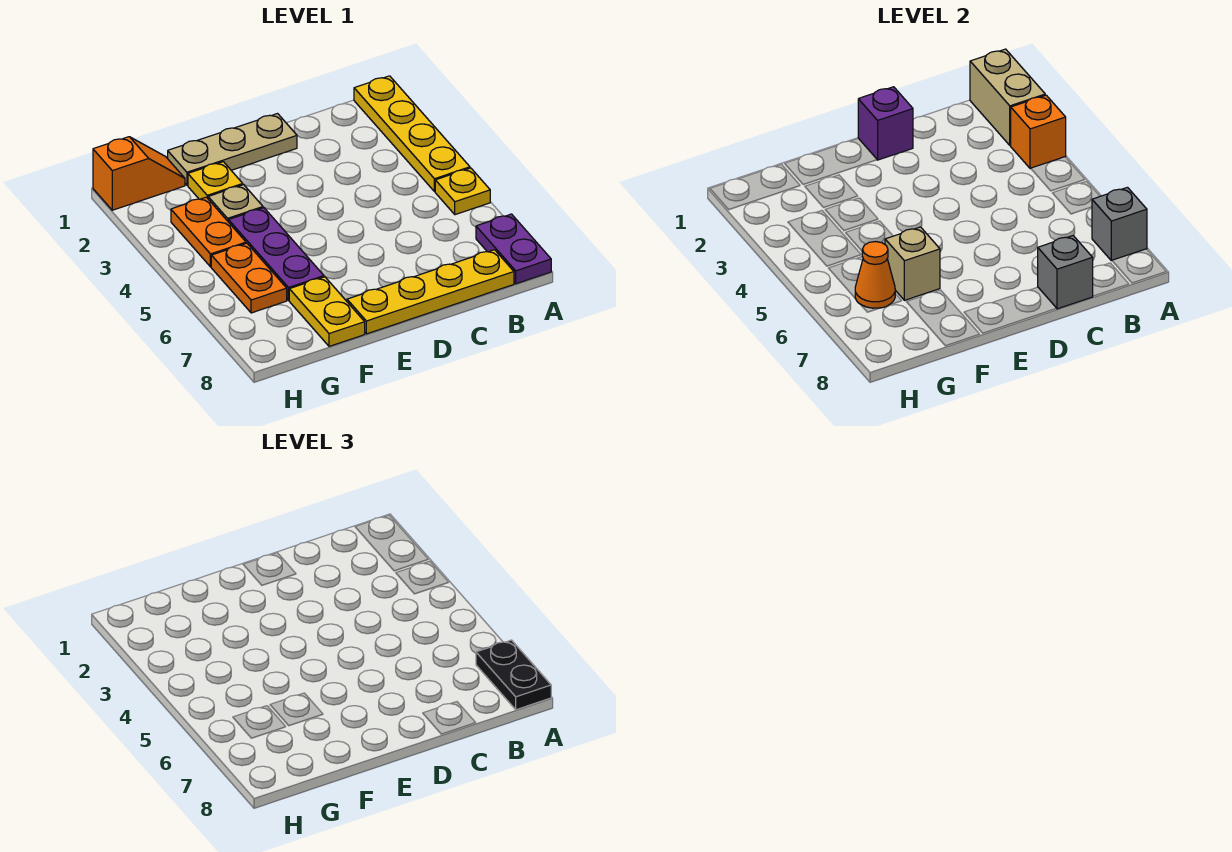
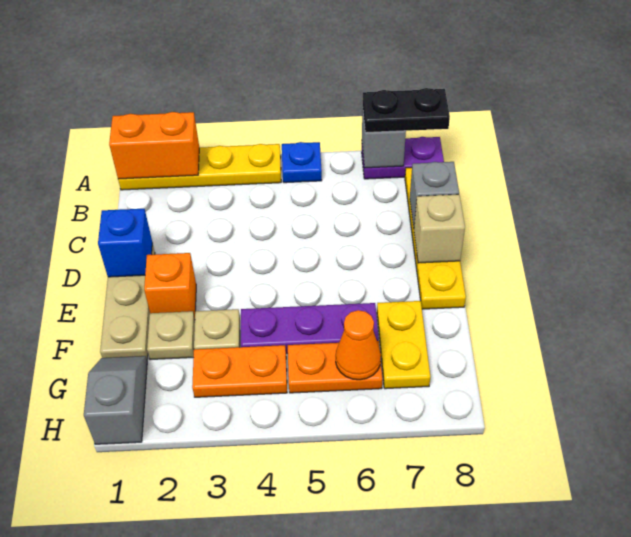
tan 1x2 brick [970,49,1045,145] -> orange 1x2 brick [109,112,199,179]
orange 1x1 brick [1010,95,1066,169] -> orange 1x1 brick moved to [144,253,196,318]
yellow 1x1 plate [435,168,490,215] -> blue 1x1 plate [282,142,322,183]
purple 1x1 brick [858,87,913,160] -> blue 1x1 brick [98,209,152,277]
yellow 1x1 plate [188,162,243,199] -> tan 1x1 plate [147,311,195,360]
tan 1x1 brick [885,227,940,300] -> tan 1x1 brick moved to [414,194,465,263]
yellow 1x2 plate [289,277,365,346] -> yellow 1x2 plate turned to [377,301,430,389]
orange 1x2 slope [93,137,185,210] -> grey 1x2 slope [84,356,147,444]

